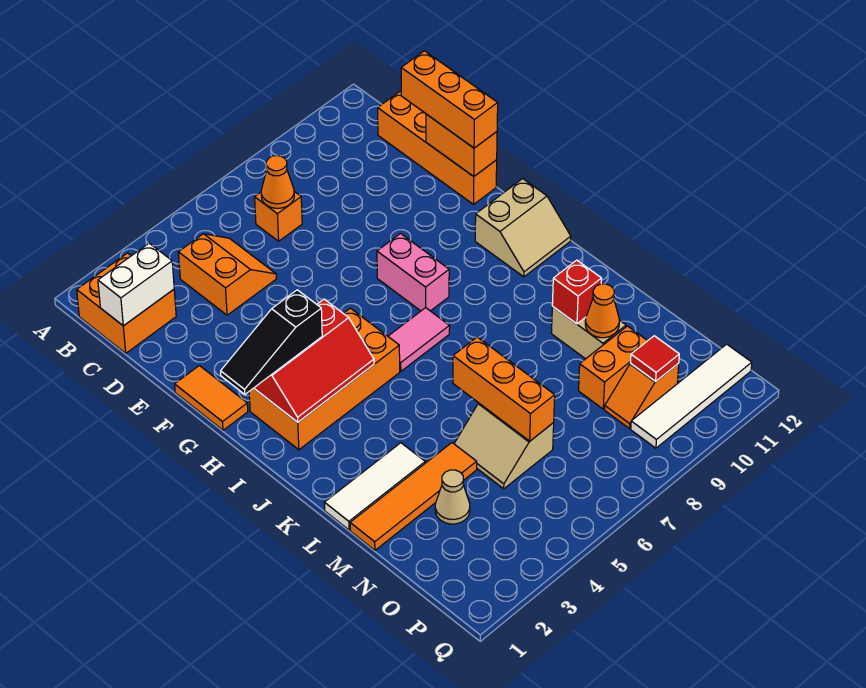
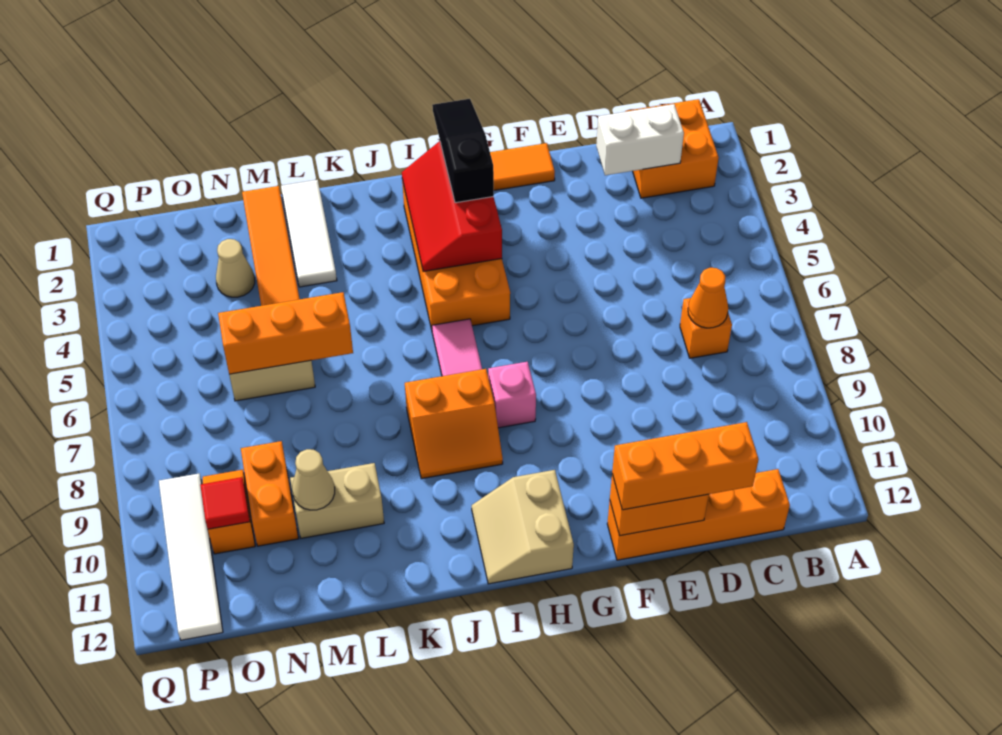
white 1x2 brick [98,243,174,326] -> white 1x2 brick turned to [596,104,684,175]
orange 2x2 slope [178,234,277,315] -> orange 2x2 slope moved to [405,369,503,479]
pink 1x2 brick [377,234,449,311] -> pink 1x1 brick [488,362,536,428]
red 1x1 brick [552,260,601,324] -> none
orange 1x1 cone [585,284,619,338] -> tan 1x1 cone [292,449,335,510]

